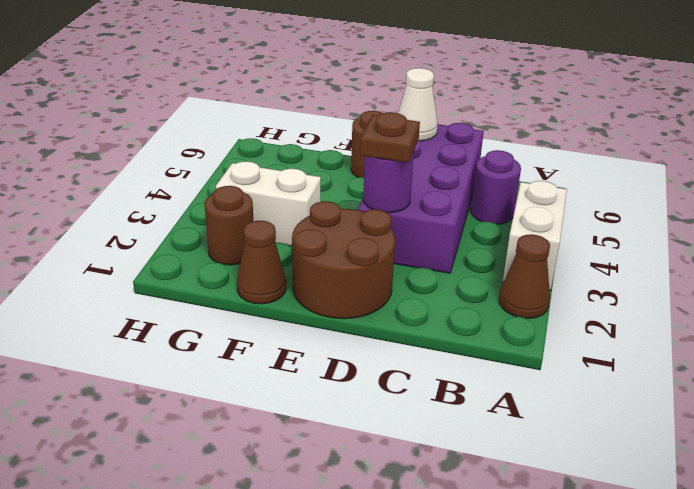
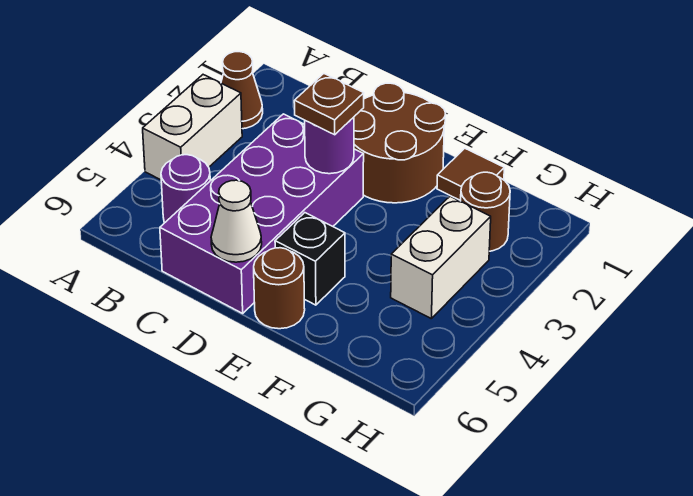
none -> black 1x1 brick [275,213,345,305]
brown 1x1 cone [237,221,286,304] -> brown 1x1 tile [437,148,504,201]
white 1x2 brick [216,161,321,246] -> white 1x2 brick turned to [391,196,491,318]

